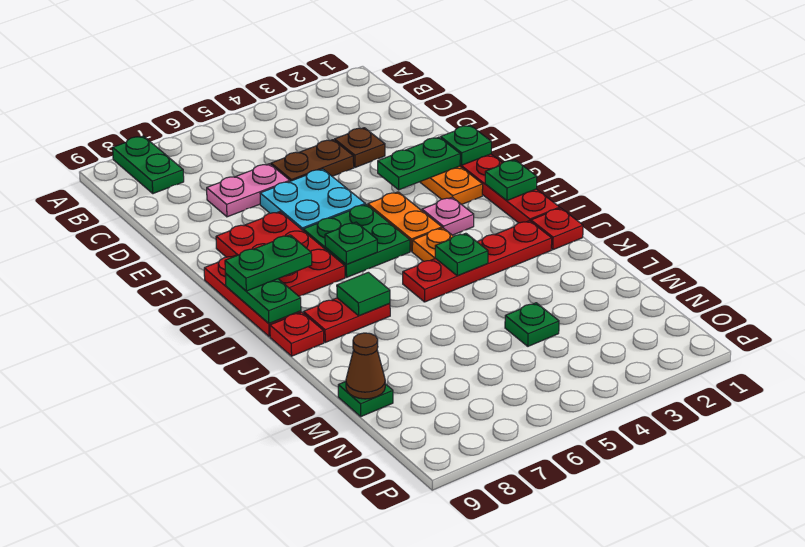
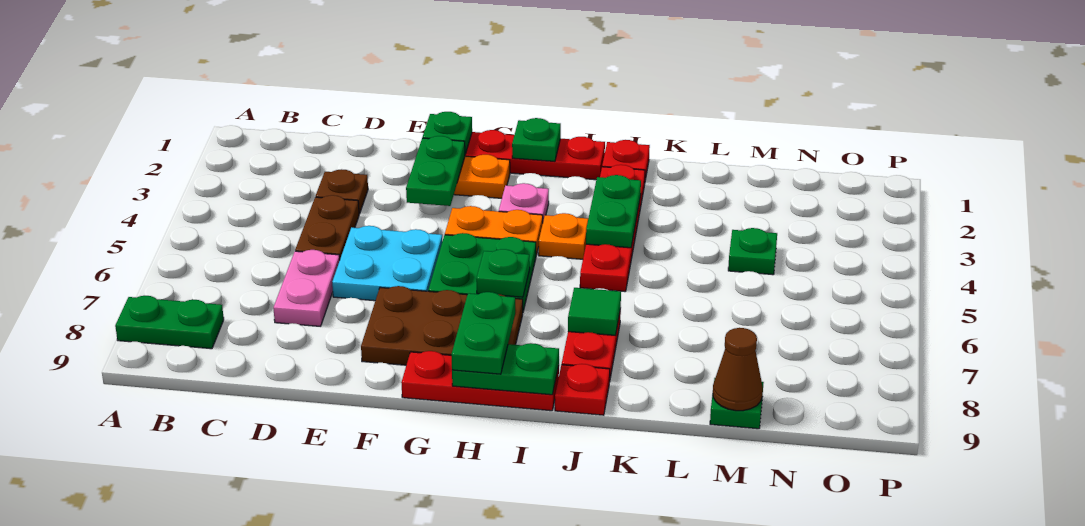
red 2x3 plate [216,212,345,297] -> brown 2x3 plate [361,286,523,365]
green 1x1 plate [435,233,488,276] -> green 1x2 plate [586,175,641,248]

